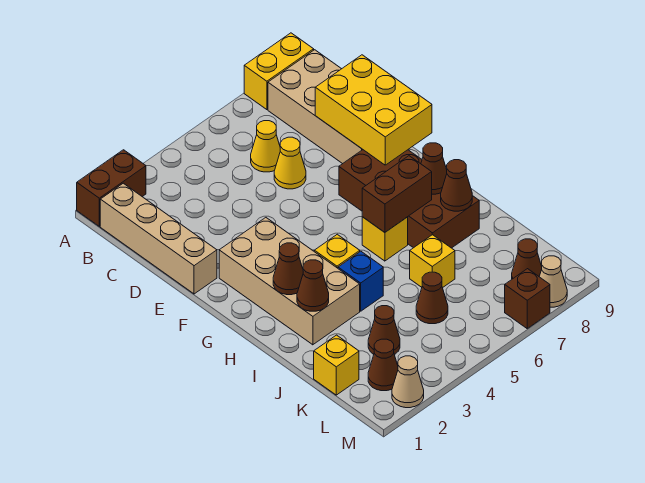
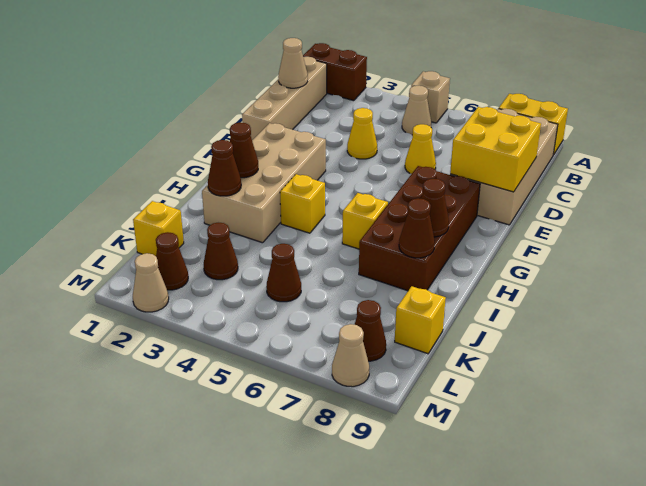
none -> tan 1x1 brick [411,71,450,123]
none -> tan 1x1 cone [402,86,431,135]
none -> tan 1x1 cone [278,38,308,88]
yellow 1x1 cone [251,121,280,172] -> yellow 1x1 cone moved to [347,108,377,159]
yellow 2x3 brick [315,55,432,165] -> yellow 2x2 brick [450,107,541,192]
brown 1x2 brick [362,156,432,232] -> none
blue 1x1 brick [338,251,383,311] -> none
yellow 1x1 brick [410,235,455,288] -> yellow 1x1 brick moved to [395,286,446,354]
brown 1x1 brick [505,269,550,328] -> none

